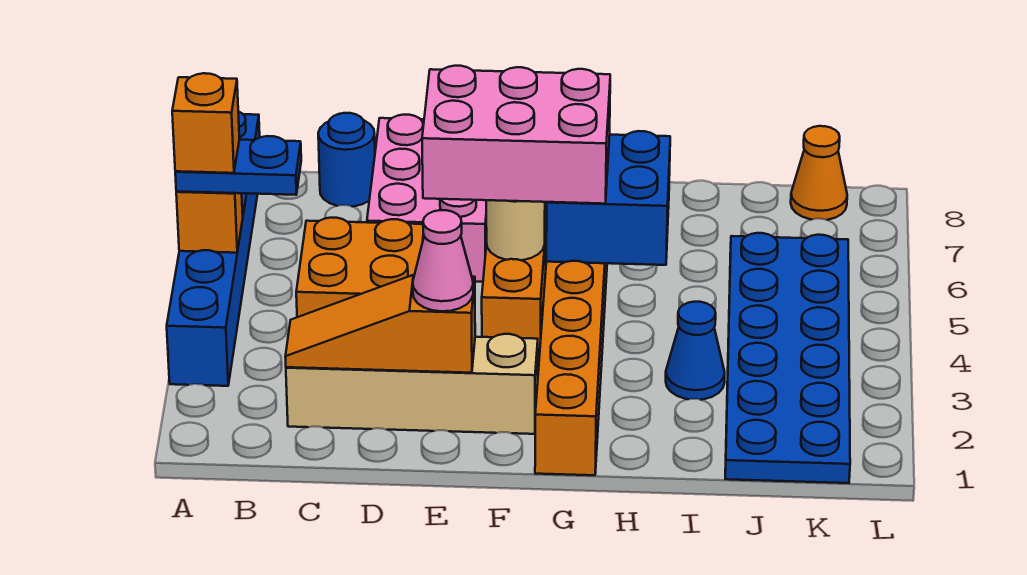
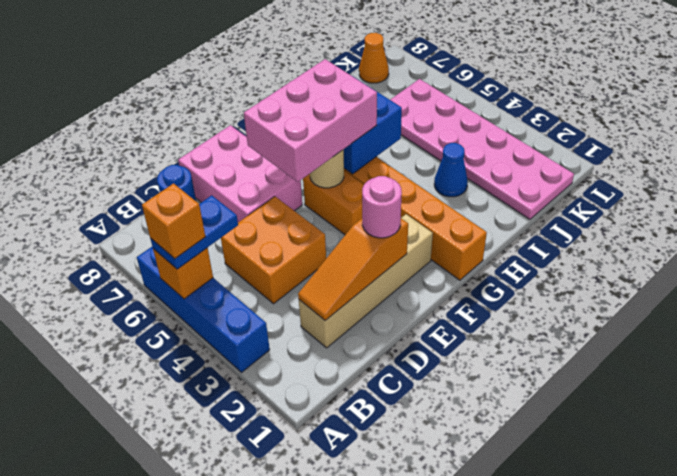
blue 1x6 brick [167,111,260,386] -> blue 1x4 brick [137,247,270,372]
pink 1x1 cone [413,210,473,311] -> pink 1x1 round brick [362,176,402,238]
blue 2x6 plate [725,233,850,483] -> pink 2x6 plate [390,79,574,219]

